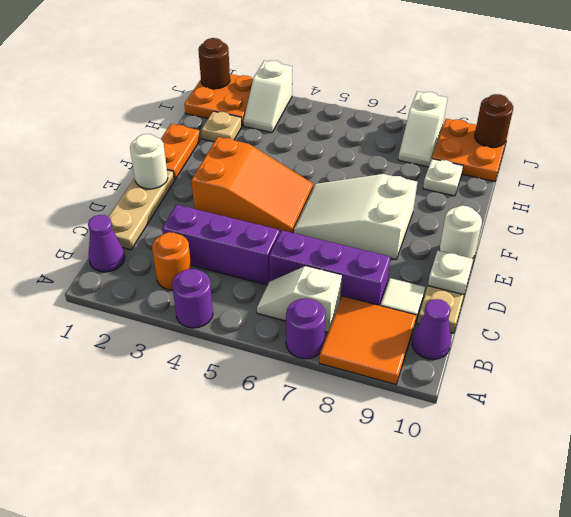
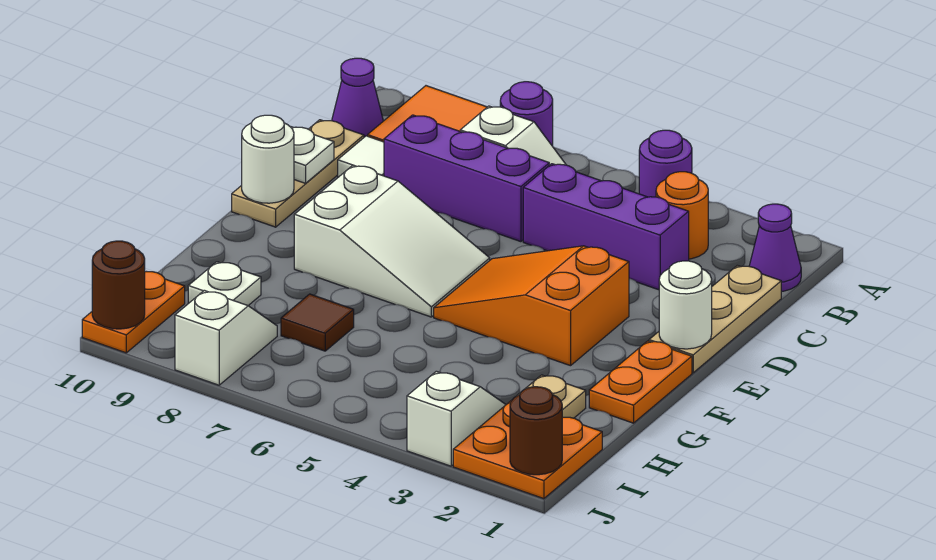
none -> brown 1x1 tile [281,294,354,351]
orange 2x2 plate [432,119,508,181] -> orange 1x2 plate [82,272,185,353]

